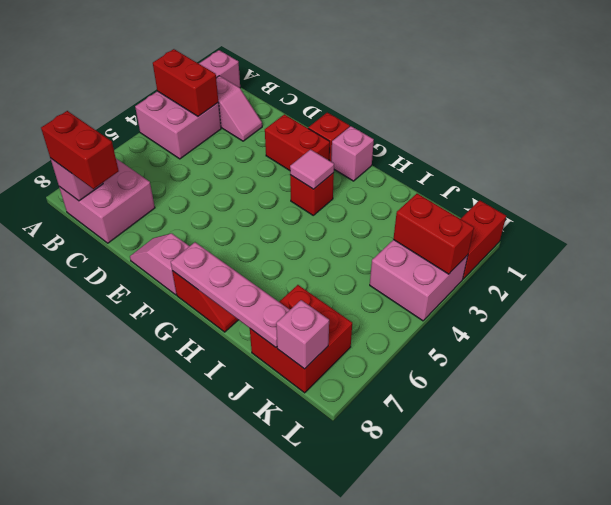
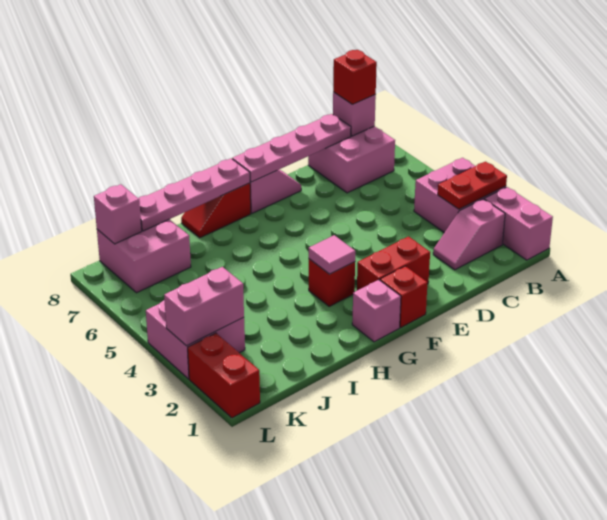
red 1x2 brick [153,49,218,116] -> red 1x2 plate [438,162,507,209]
red 1x2 brick [41,111,119,189] -> red 1x1 brick [333,50,377,104]
none -> pink 1x4 plate [232,114,351,182]
red 2x2 brick [250,285,352,393] -> pink 2x2 brick [97,219,191,293]
red 1x2 brick [393,194,474,274] -> pink 1x2 brick [164,267,244,346]

